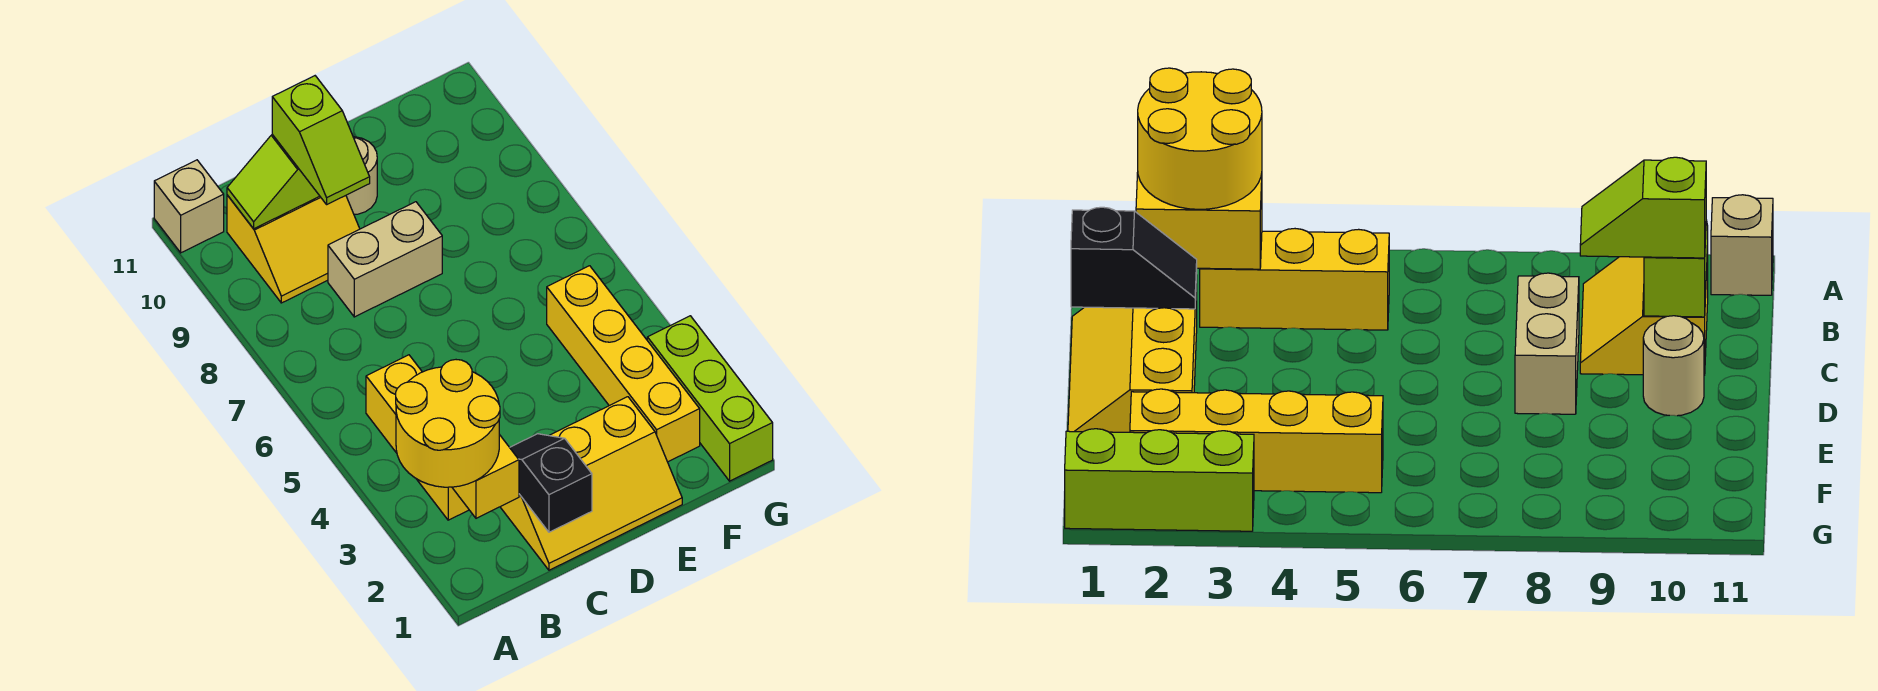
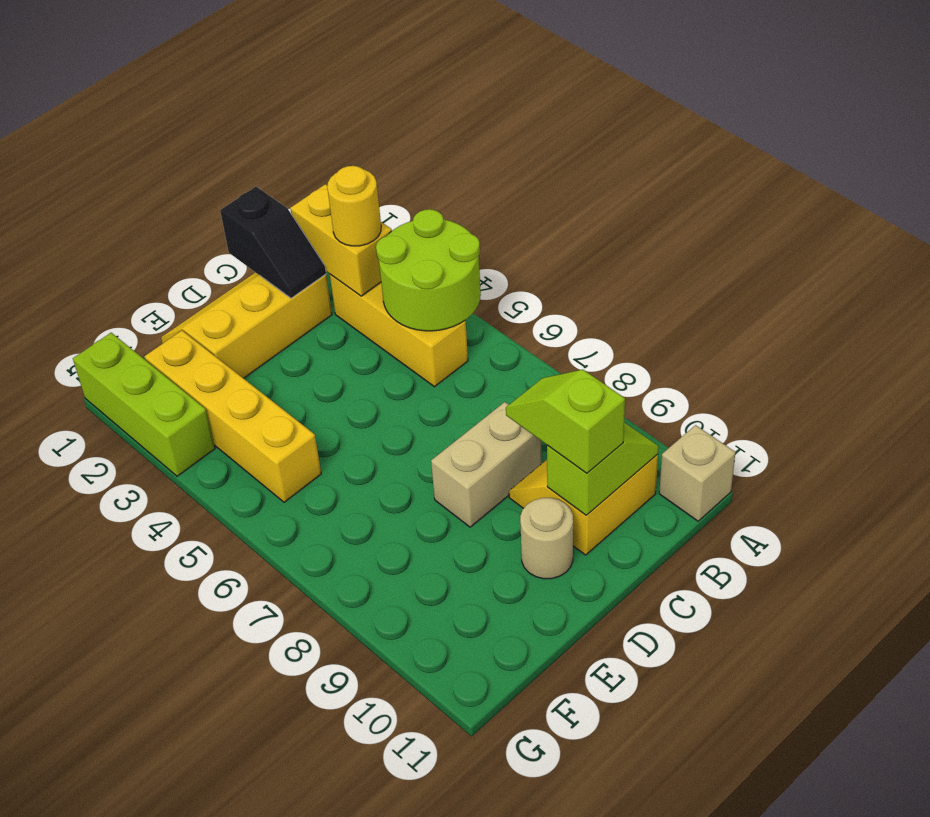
yellow 2x2 round brick [396,360,500,487] -> yellow 1x1 round brick [327,166,381,246]
none -> lime 2x2 round brick [376,209,481,331]

